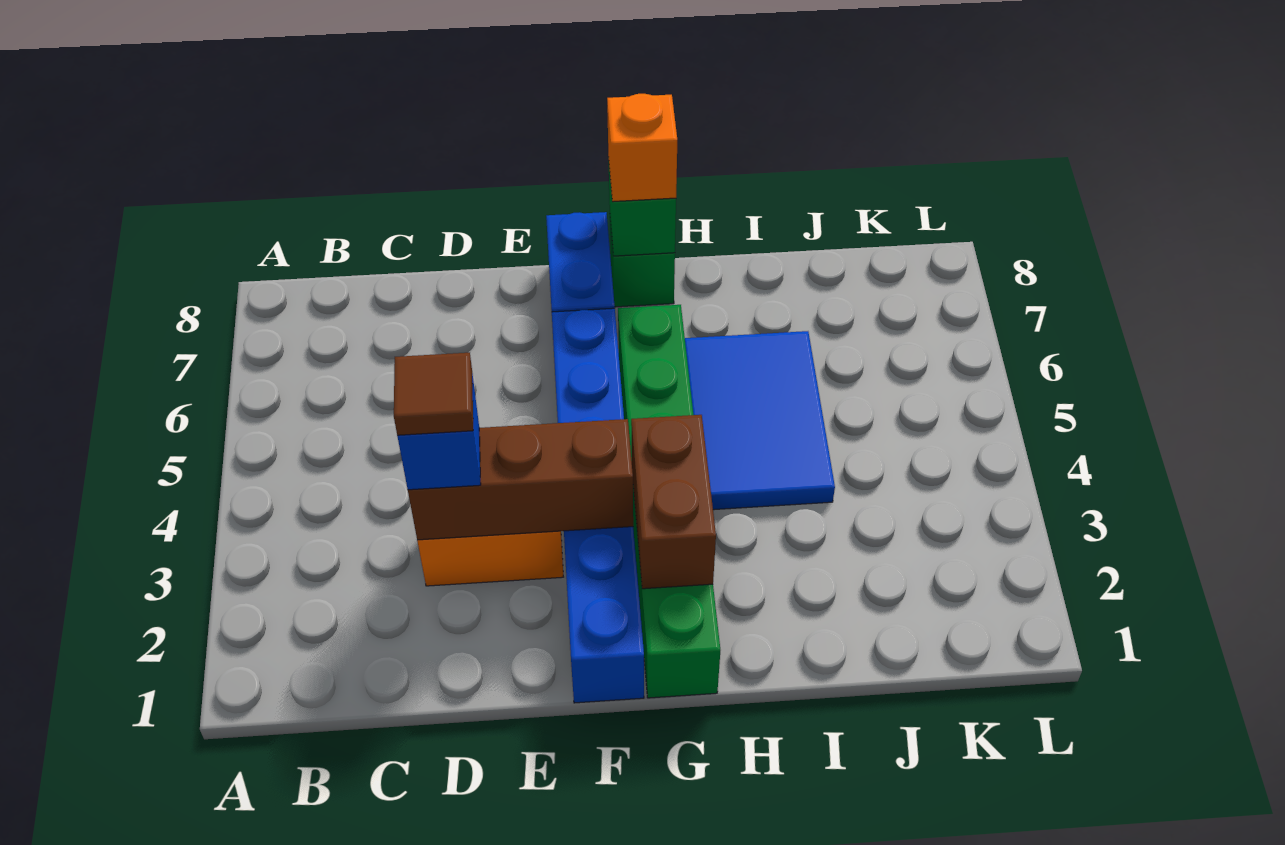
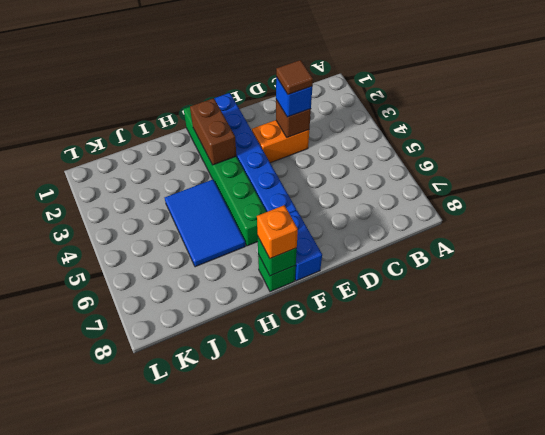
brown 1x3 brick [408,419,633,540] -> brown 1x1 brick [276,100,311,138]

